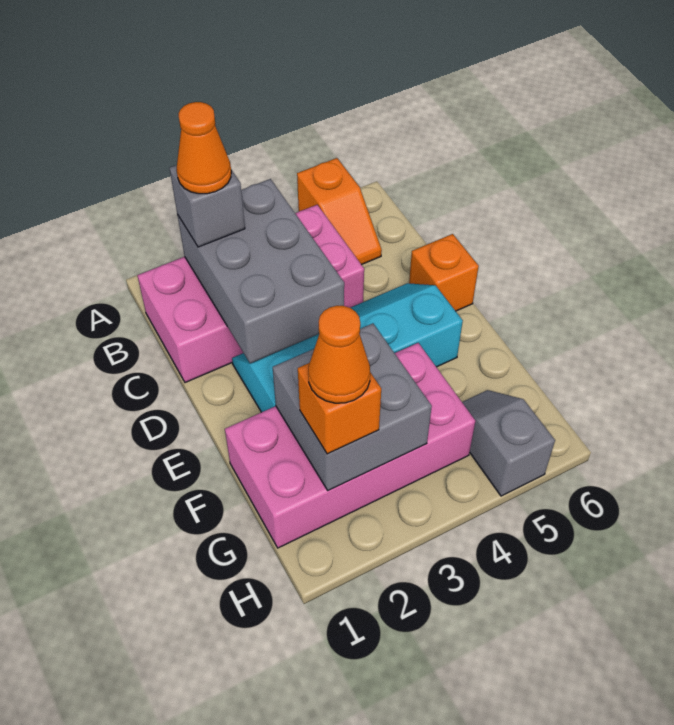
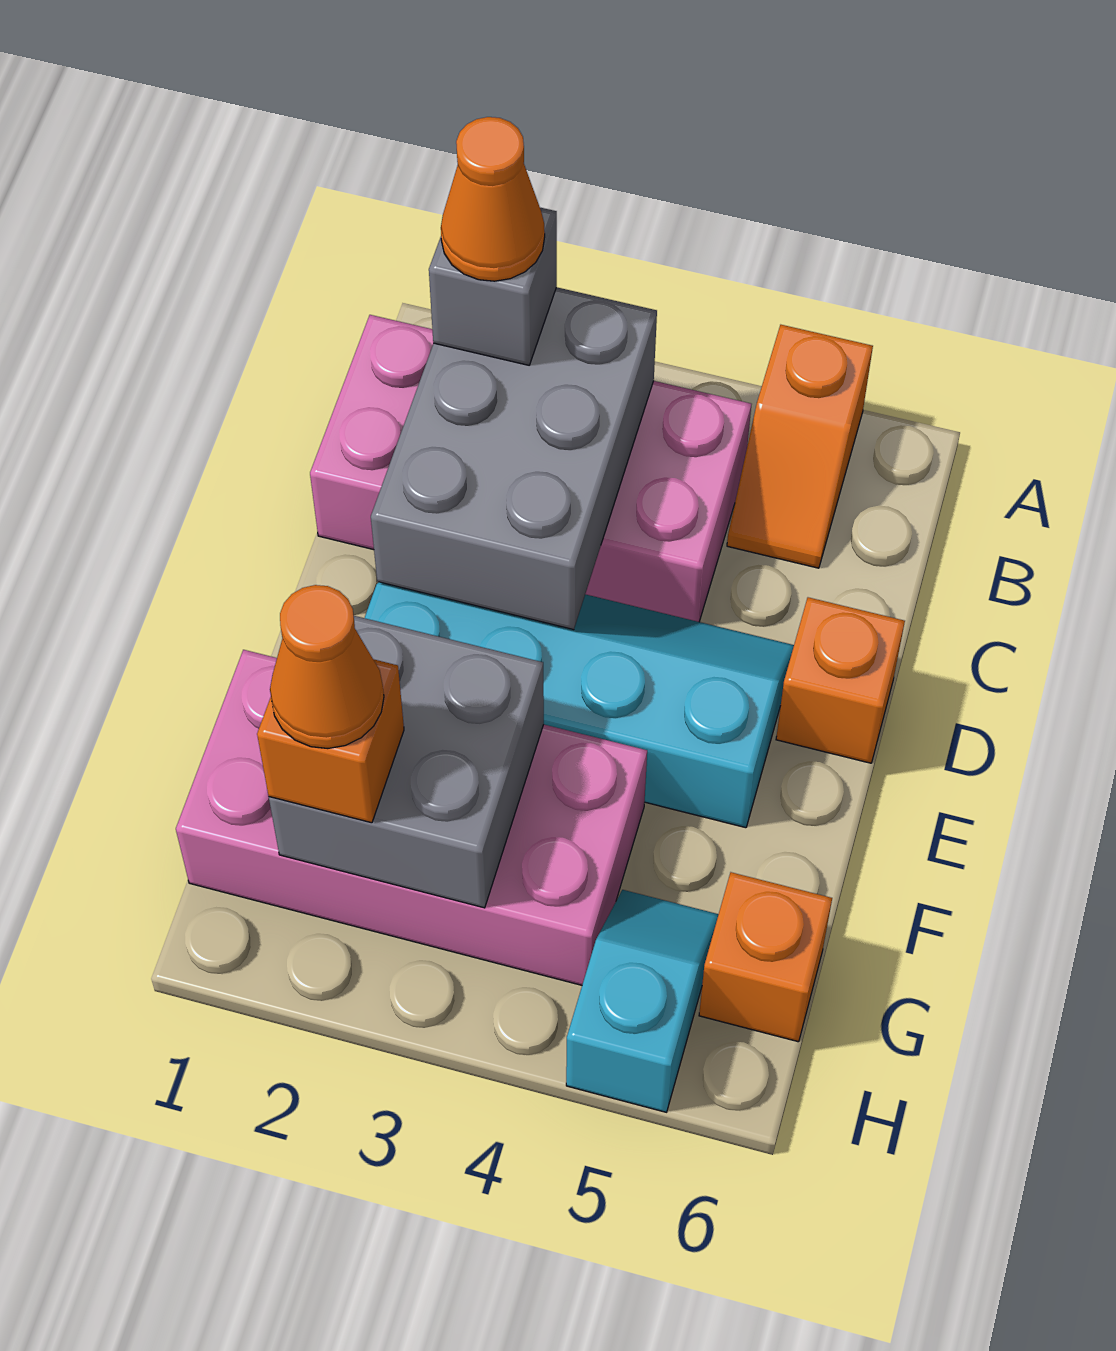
grey 1x2 slope [462,390,555,496] -> cyan 1x2 slope [566,890,719,1112]
none -> orange 1x1 brick [699,872,832,1042]

